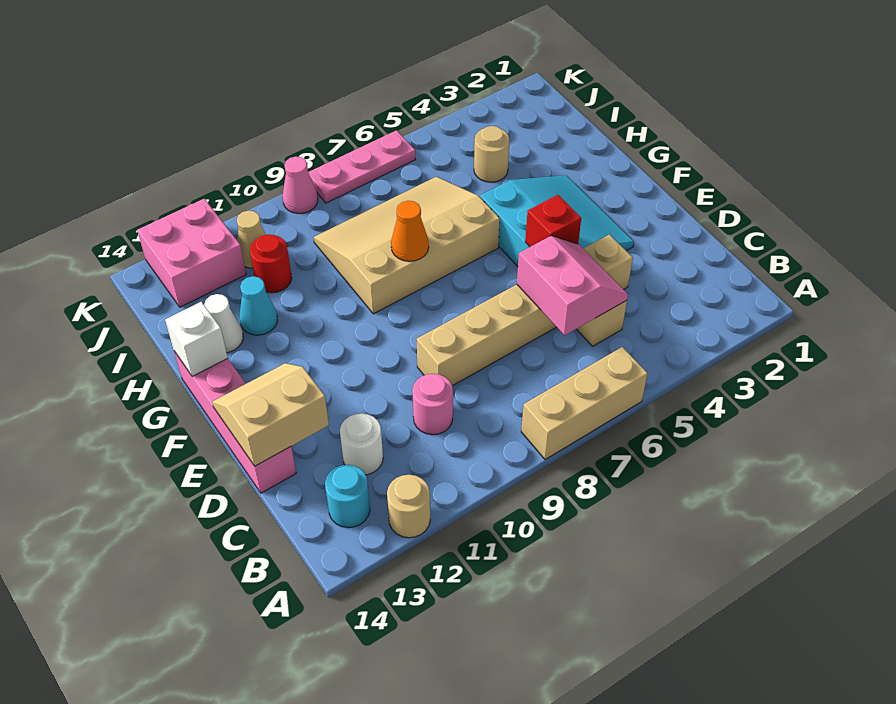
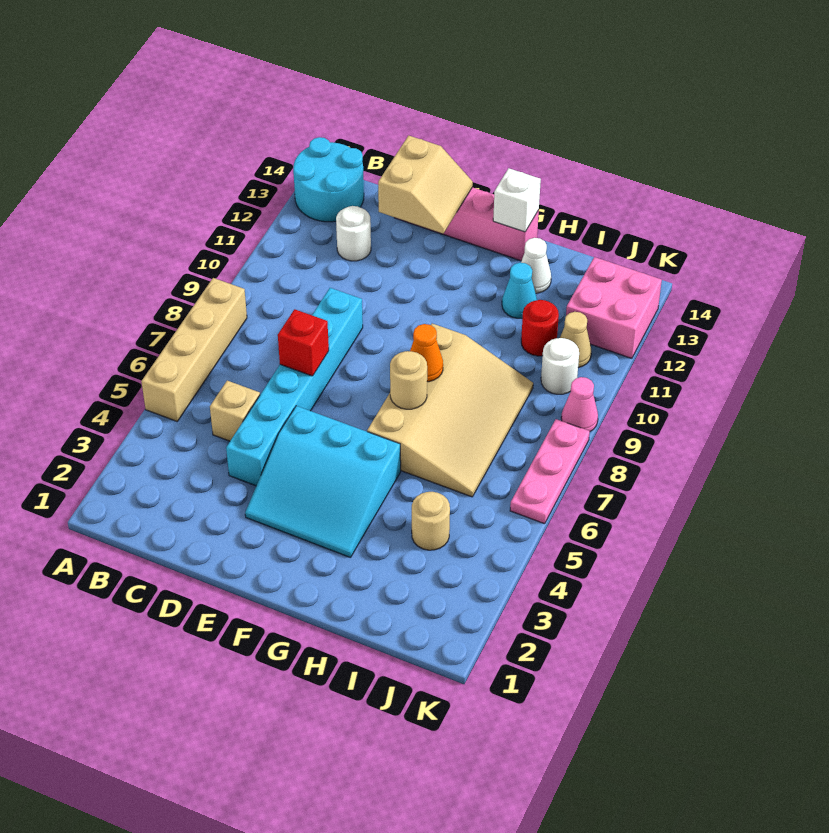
tan 1x3 brick [521,347,648,460] -> tan 1x4 brick [141,278,247,421]
tan 1x1 round brick [387,475,430,538] -> tan 1x1 round brick moved to [390,351,427,409]
cyan 1x1 round brick [325,465,370,528] -> cyan 2x2 round brick [293,137,364,222]
pink 2x2 slope [517,236,628,335] -> none
pink 1x1 round brick [412,374,453,435] -> none
tan 1x6 brick [417,234,633,386] -> cyan 1x6 brick [226,288,363,486]
red 1x1 brick [525,195,581,247] -> red 1x1 brick moved to [278,309,329,376]
none -> white 1x1 round brick [541,338,579,394]

